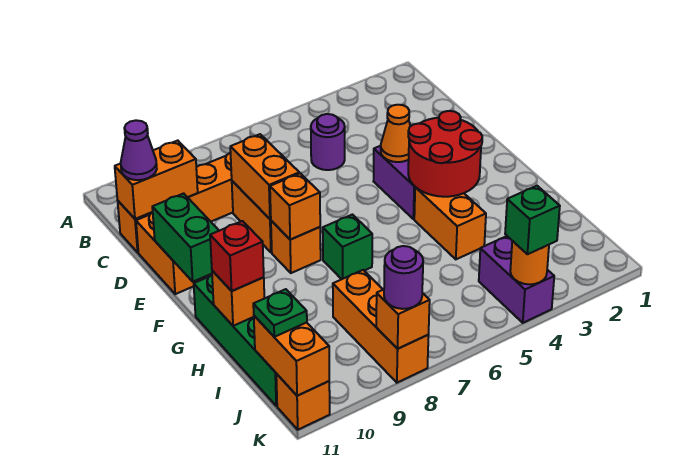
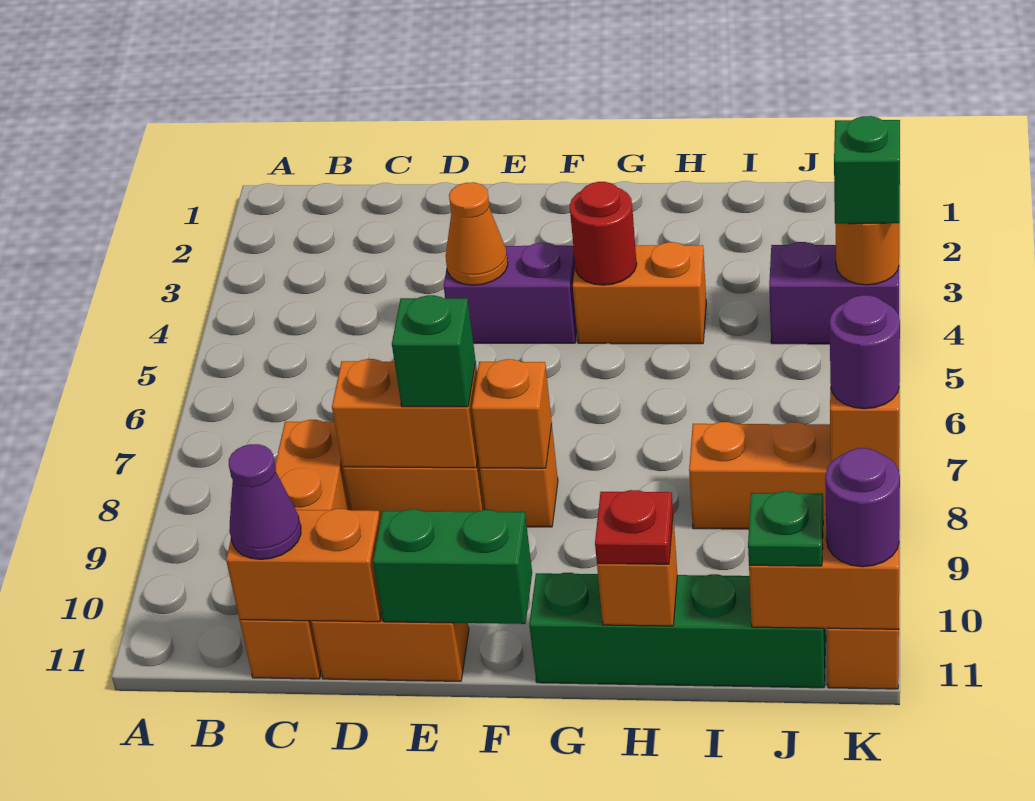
purple 1x1 round brick [311,114,345,170] -> purple 1x1 round brick moved to [825,448,900,567]
orange 1x2 brick [115,141,198,219] -> orange 1x2 brick turned to [226,509,382,622]
red 2x2 round brick [408,111,482,197] -> red 1x1 round brick [570,182,637,285]
green 1x1 brick [323,215,372,279] -> green 1x1 brick moved to [392,295,476,407]
red 1x1 brick [210,221,264,291] -> red 1x1 plate [595,490,673,564]

